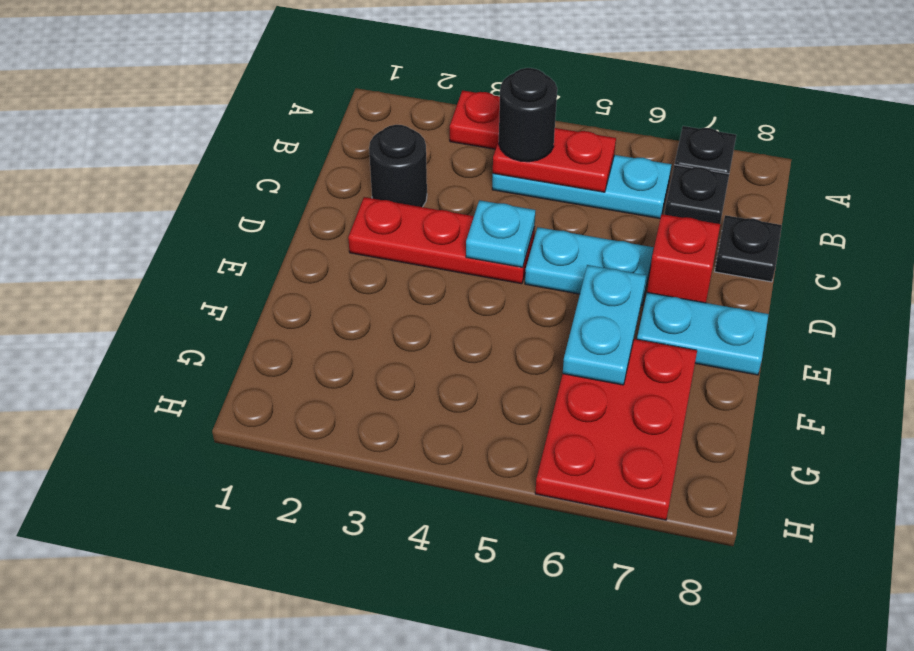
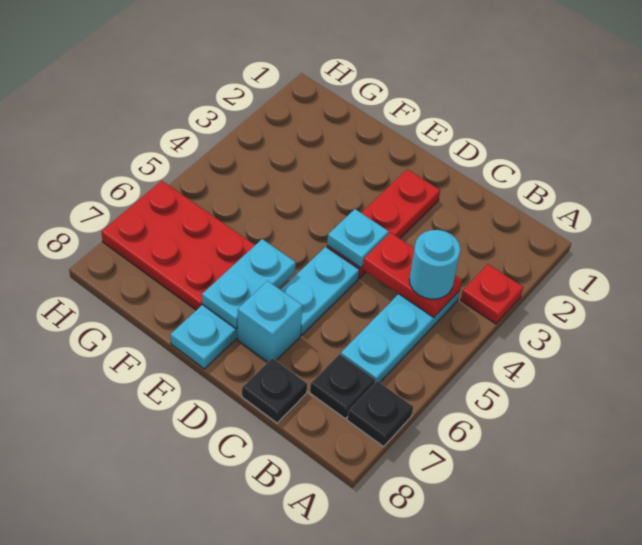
red 1x2 plate [493,128,616,192] -> red 1x2 plate turned to [363,233,462,317]
black 1x1 round brick [499,68,557,162] -> cyan 1x1 round brick [409,230,460,299]
black 1x1 round brick [369,125,427,207] -> none
red 1x1 brick [647,214,720,303] -> cyan 1x1 brick [237,281,302,362]
cyan 1x2 plate [563,265,646,385] -> cyan 1x2 plate turned to [202,239,296,328]

